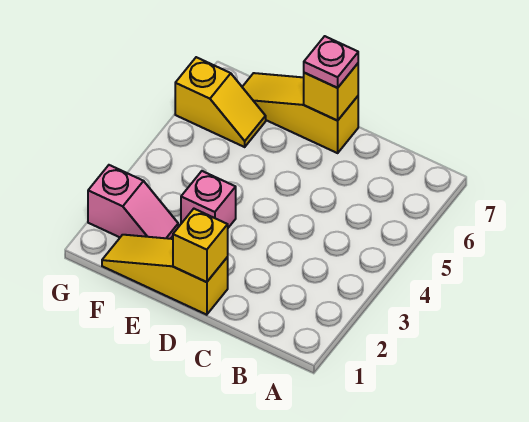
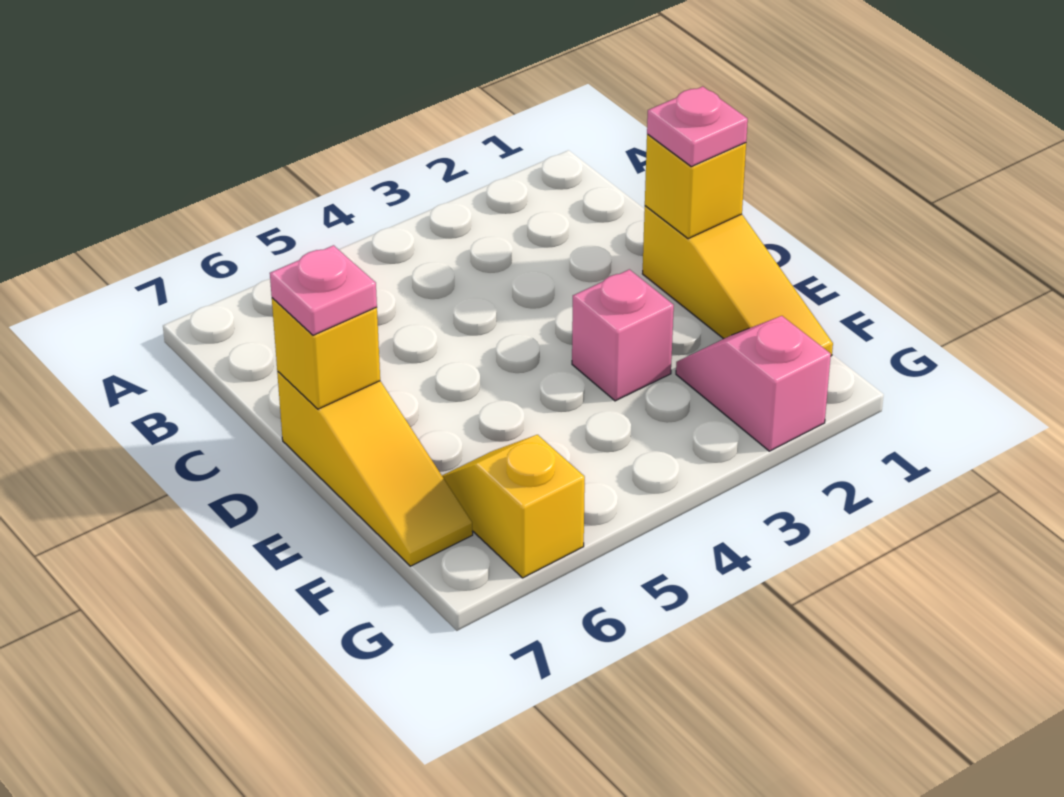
none -> pink 1x1 plate [647,86,748,167]

